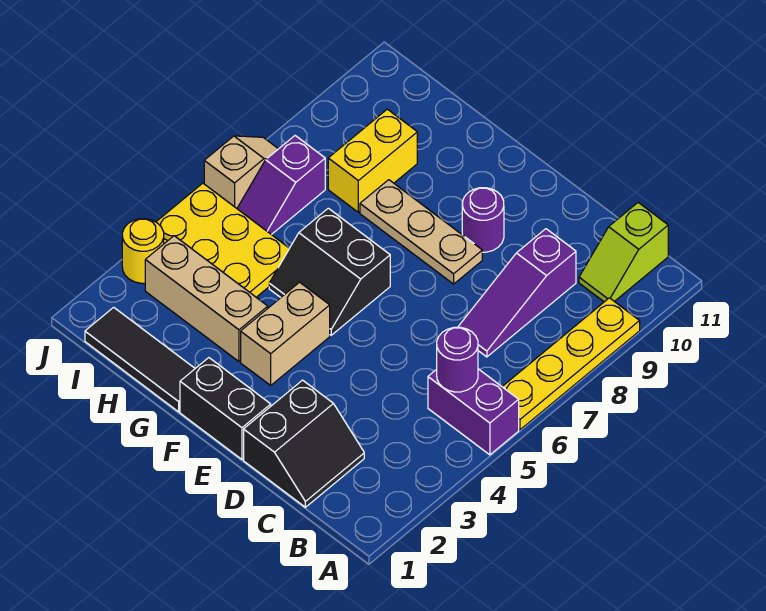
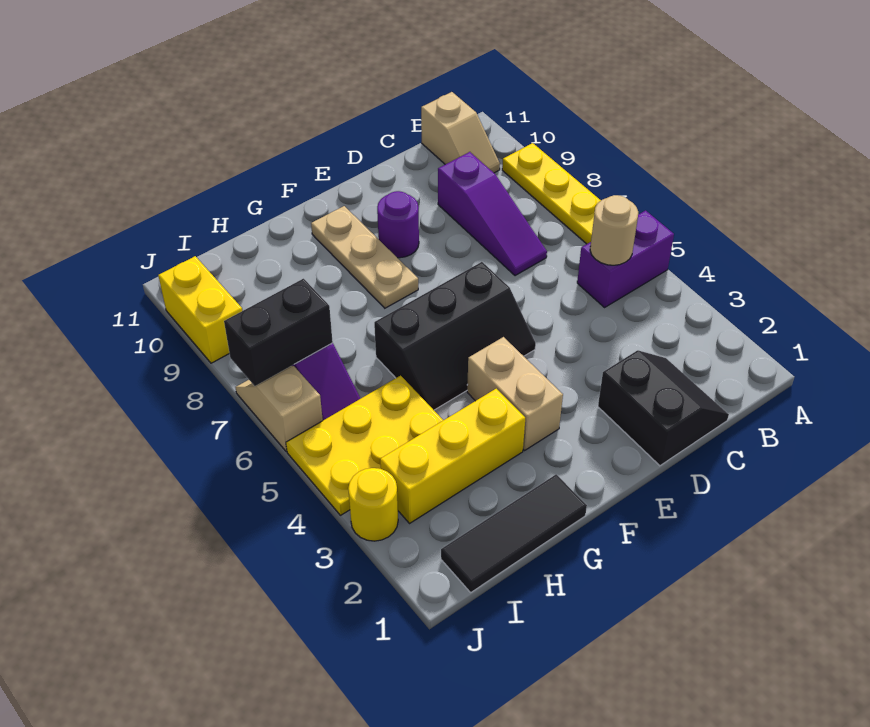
purple 1x1 round brick [437,327,478,392] -> tan 1x1 round brick [590,195,638,265]
lime 1x2 slope [579,203,668,302] -> tan 1x2 slope [421,92,500,173]
black 1x2 brick [180,358,271,459] -> black 1x2 brick moved to [224,279,333,386]
tan 1x3 plate [360,180,482,284] -> tan 1x3 plate turned to [311,206,418,308]
black 2x2 slope [269,208,390,335] -> black 2x3 slope [374,262,536,410]
tan 1x3 brick [145,236,268,361] -> yellow 1x3 brick [380,389,525,523]
yellow 1x2 brick [328,109,417,212] -> yellow 1x2 brick moved to [158,256,243,363]

